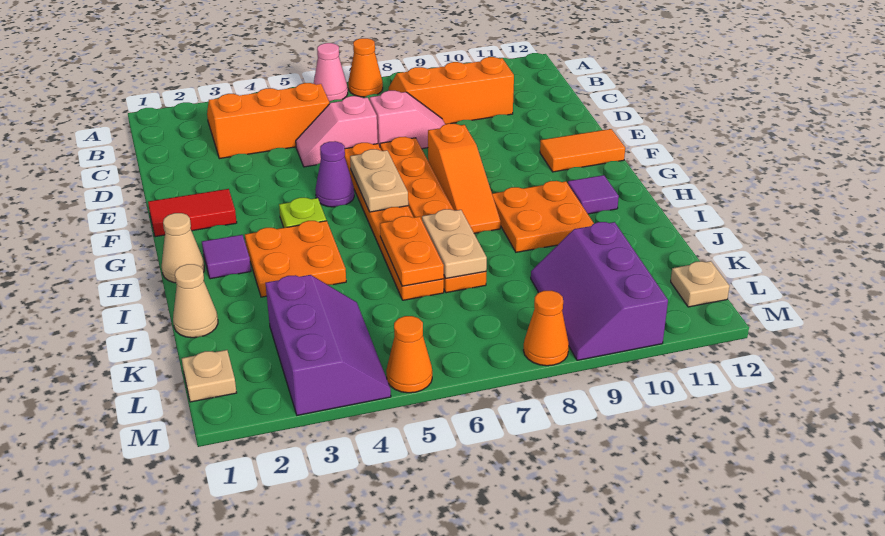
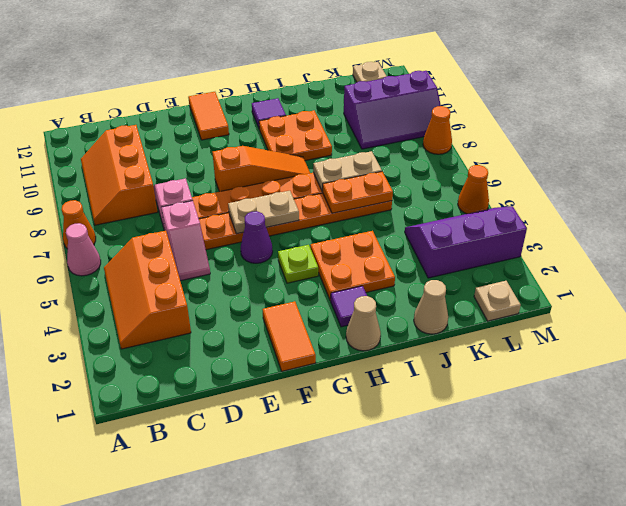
red 1x2 tile [148,189,237,237] -> orange 1x2 tile [262,301,316,371]

